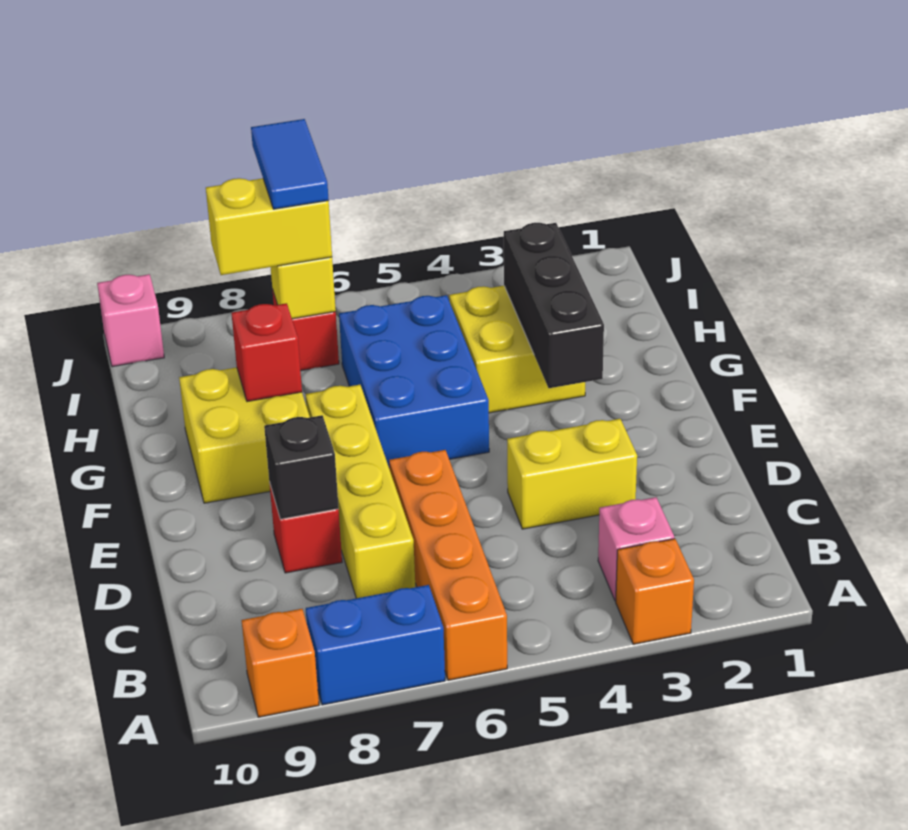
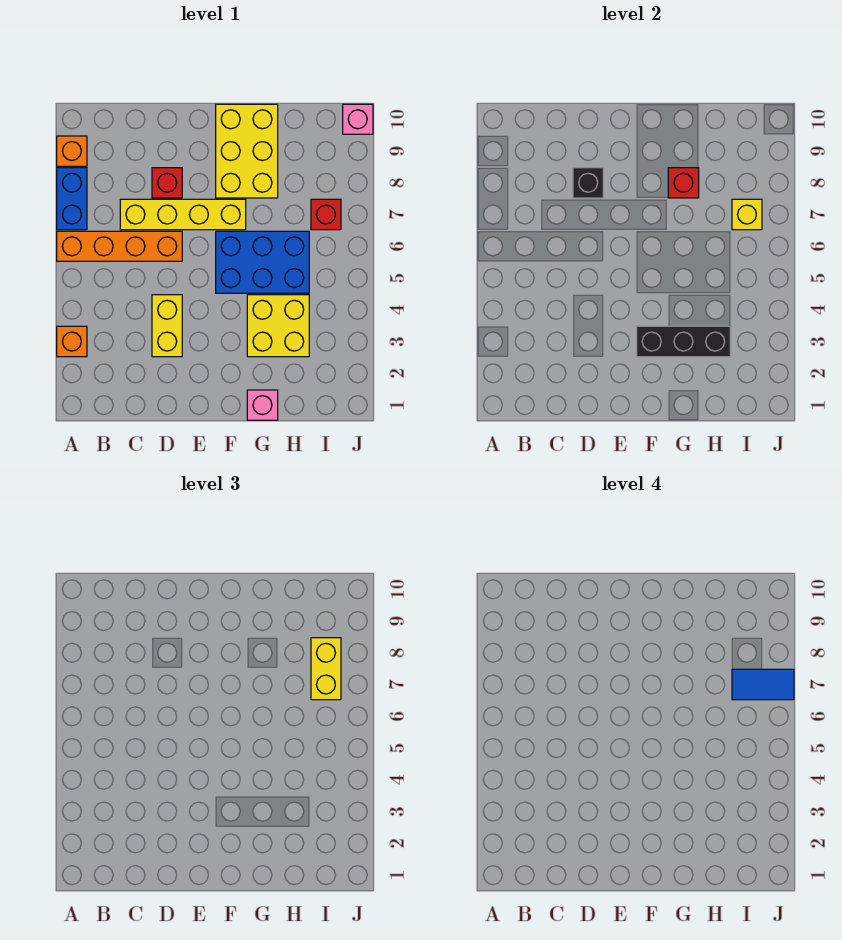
pink 1x1 brick [598,497,674,601] -> pink 1x1 brick moved to [247,390,278,420]
yellow 2x2 brick [179,367,310,503] -> yellow 2x3 brick [216,104,278,198]

